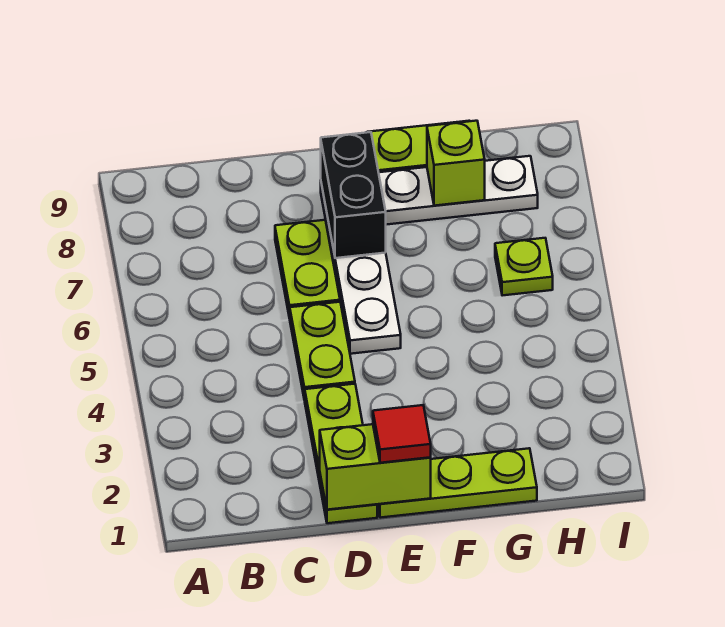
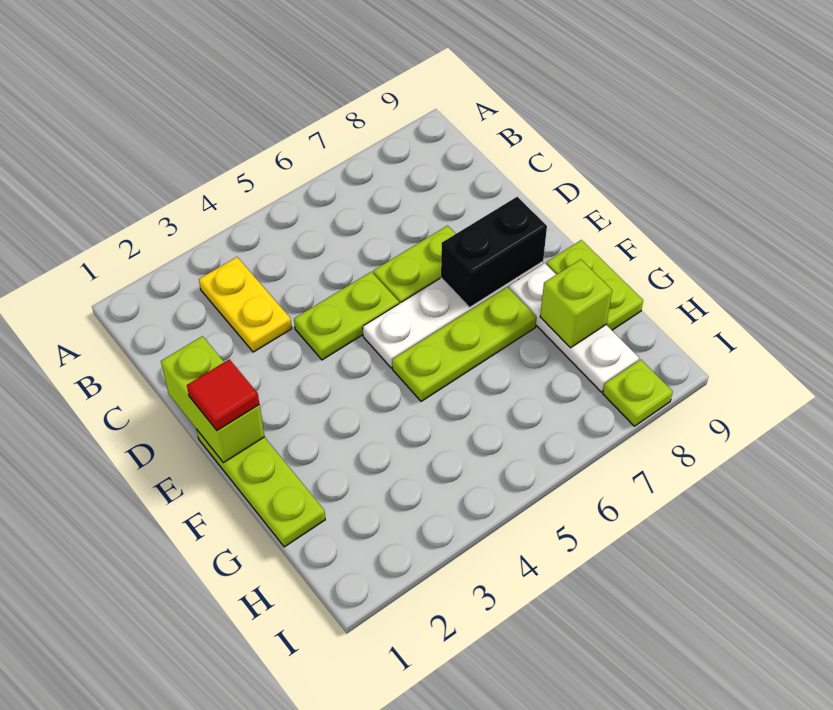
none -> yellow 1x2 plate [199,257,292,352]
lime 1x3 plate [305,384,377,523] -> lime 1x3 plate moved to [392,287,537,401]
lime 1x1 plate [495,238,553,296] -> lime 1x1 plate moved to [603,359,673,426]

